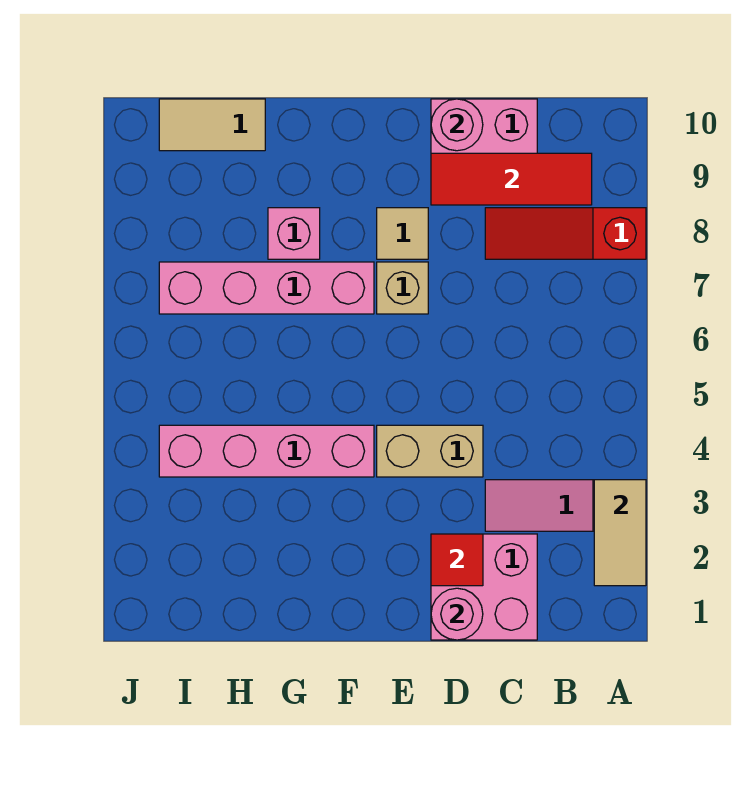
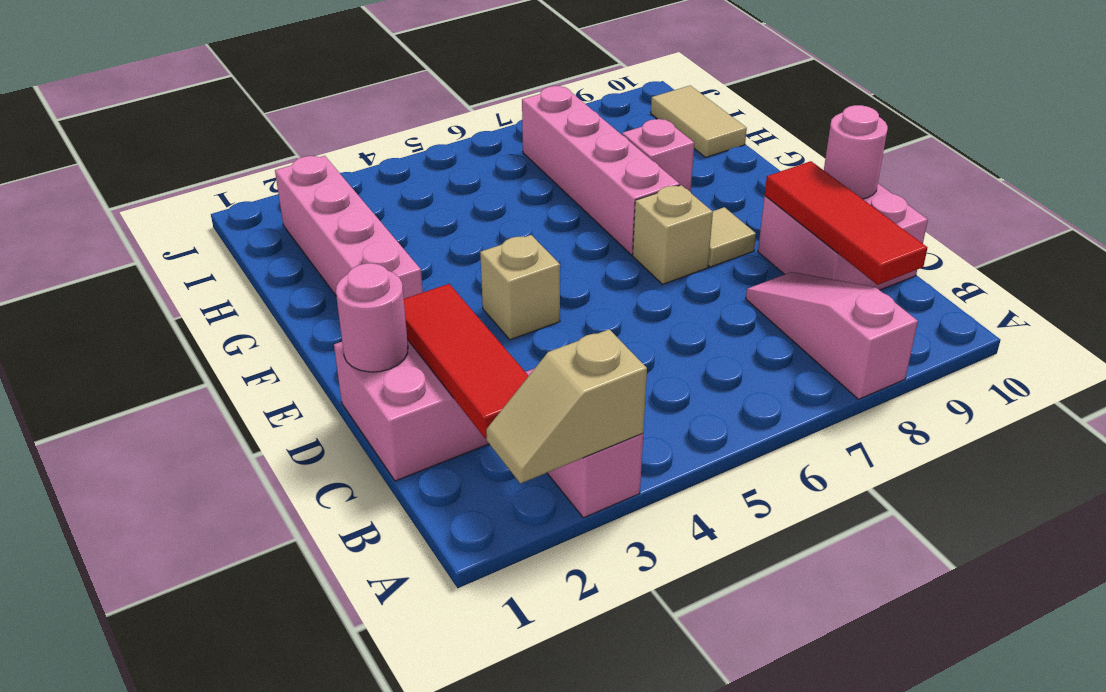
tan 1x2 tile [594,480,646,586] -> tan 1x2 slope [486,329,647,483]
red 1x3 slope [485,208,646,259] -> pink 1x3 slope [746,272,918,399]
red 1x1 tile [431,534,483,586] -> red 1x3 tile [404,284,528,439]
tan 1x2 brick [377,425,483,477] -> tan 1x1 brick [480,235,560,340]
pink 1x4 brick [159,425,374,477] -> pink 1x4 brick moved to [275,156,423,299]

